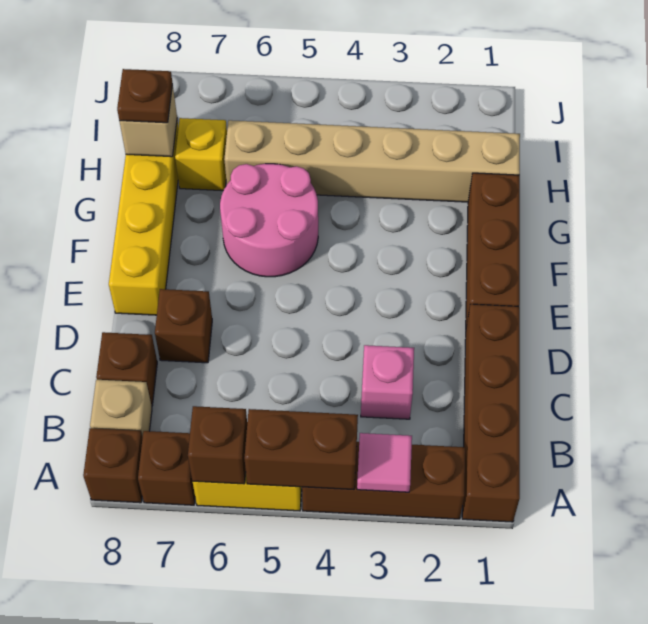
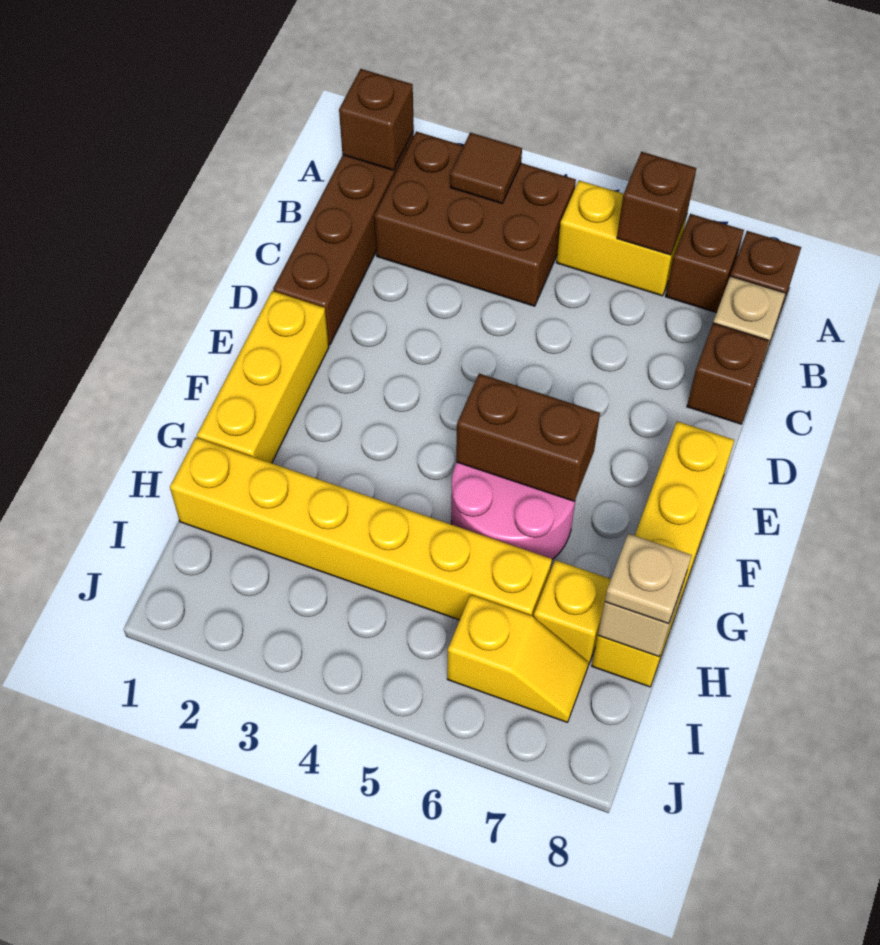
brown 1x3 brick [302,442,465,519] -> brown 2x3 brick [374,132,576,306]
pink 1x1 tile [357,433,412,492] -> brown 1x1 tile [450,133,522,203]
brown 1x2 brick [245,409,358,490] -> brown 1x2 brick moved to [456,374,600,501]
pink 1x1 brick [361,345,414,419] -> none
brown 1x1 brick [155,289,212,363] -> brown 1x1 brick moved to [339,69,414,170]
brown 1x3 brick [466,173,520,327] -> yellow 1x3 brick [197,291,329,463]
tan 1x6 brick [224,120,520,202] -> yellow 1x6 brick [170,438,552,620]
brown 1x1 plate [117,69,172,123] -> tan 1x1 plate [605,534,692,624]
none -> yellow 1x2 slope [447,595,589,722]

